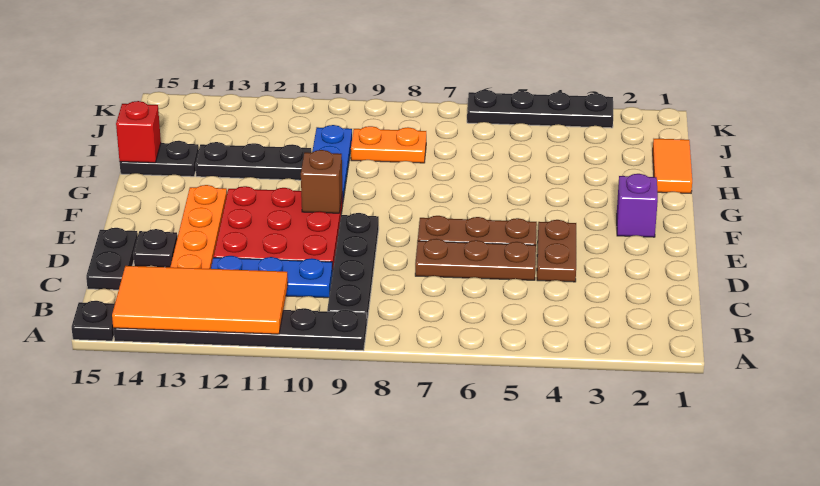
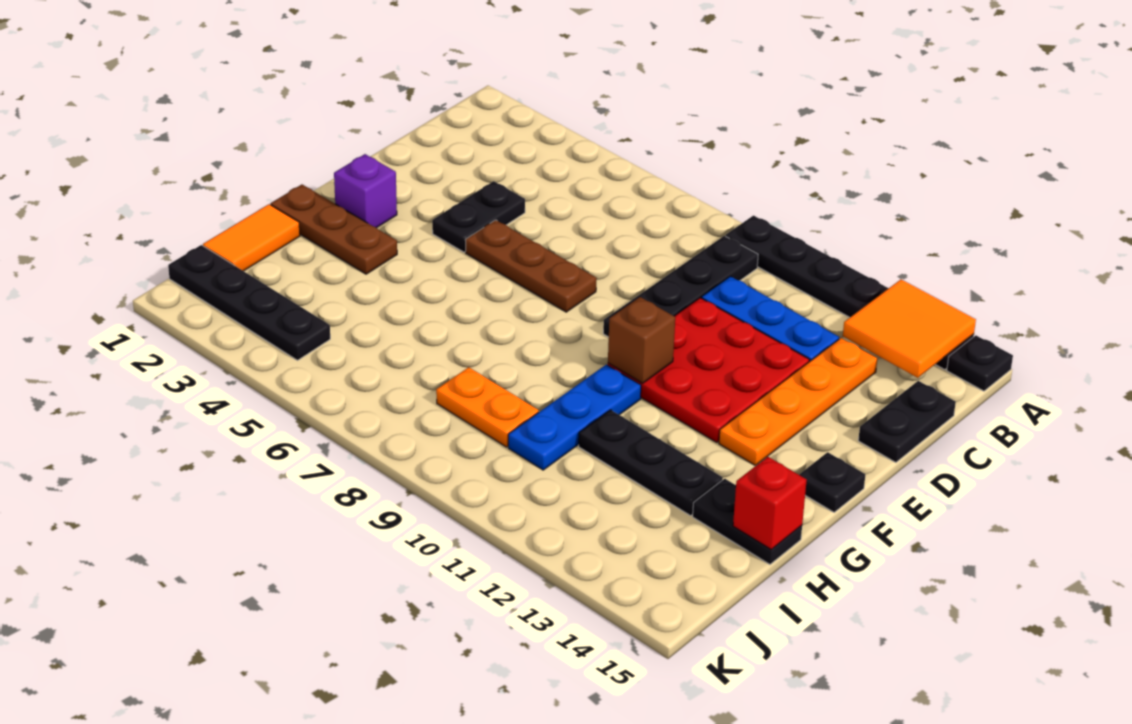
orange 2x4 tile [112,266,288,334] -> orange 2x2 tile [843,280,976,378]
brown 1x2 plate [537,220,576,282] -> black 1x2 plate [432,181,525,252]
brown 1x3 plate [415,239,536,280] -> brown 1x3 plate moved to [271,185,397,274]
black 1x1 plate [133,229,177,267] -> black 1x1 plate moved to [799,452,865,512]
black 1x4 plate [467,90,613,128] -> black 1x4 plate moved to [168,245,330,360]

